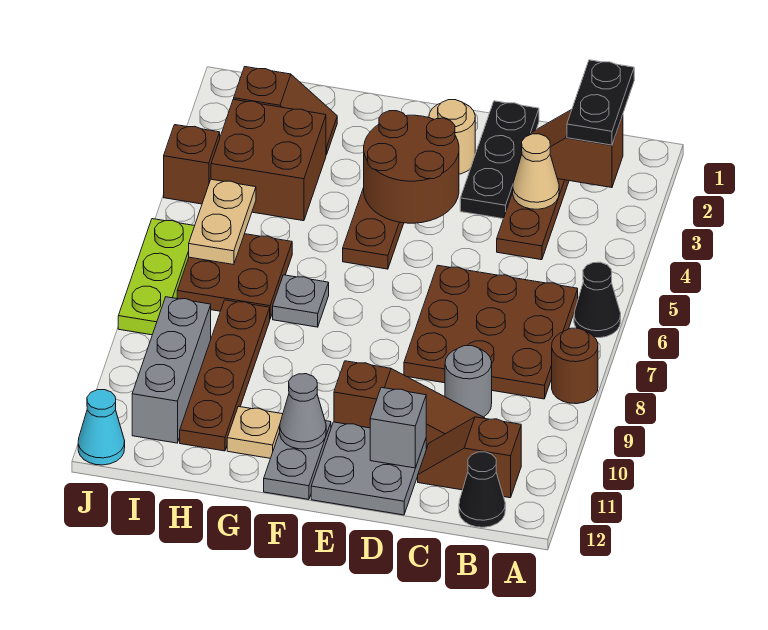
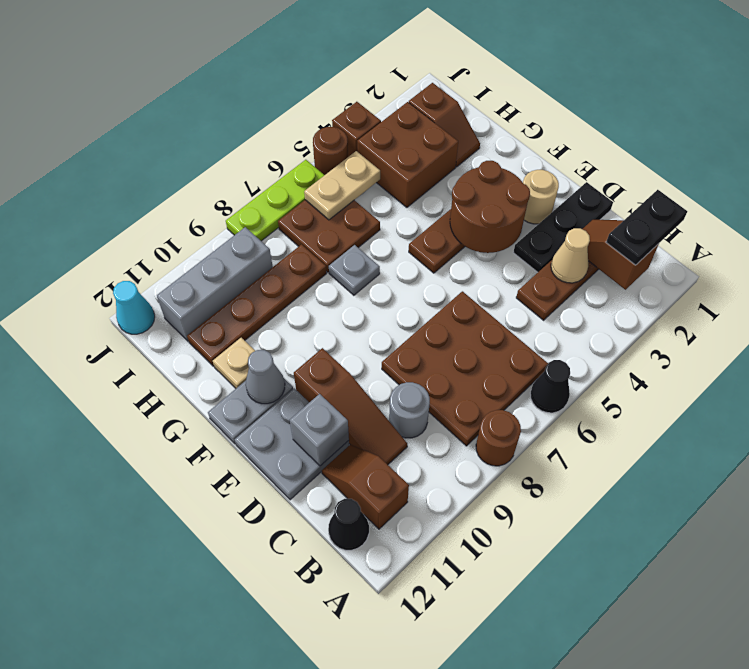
none -> brown 1x1 round brick [313,127,348,175]

